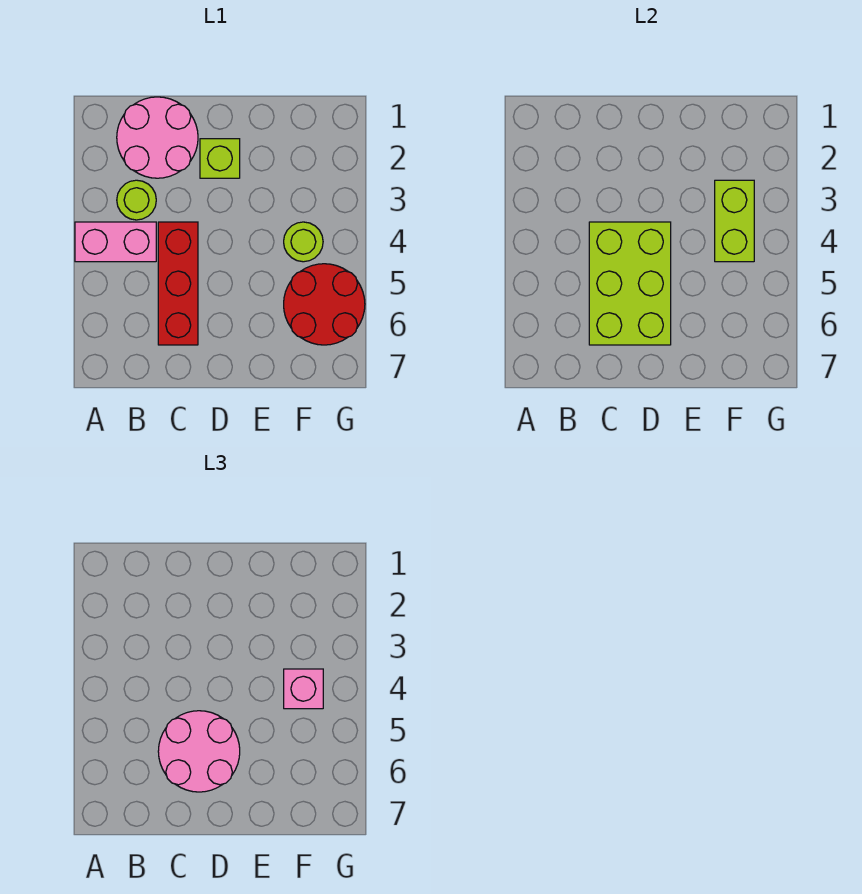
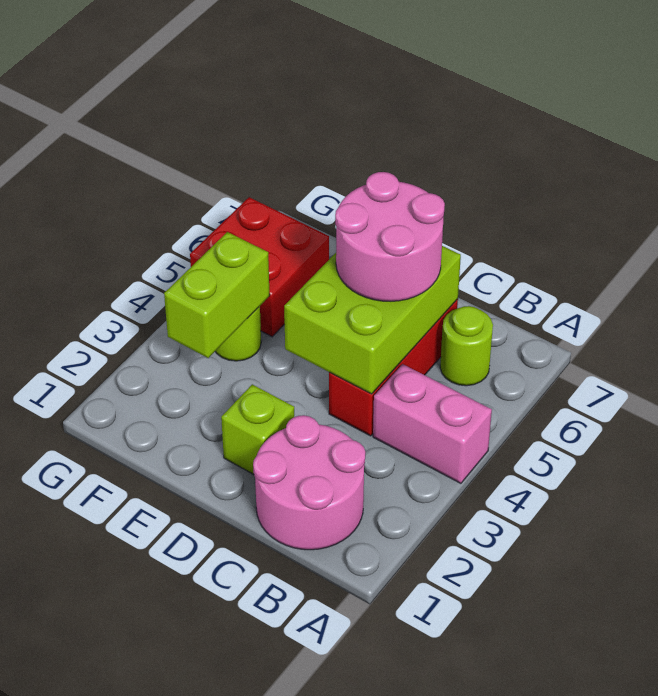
lime 1x1 round brick [117,180,156,220] -> lime 1x1 round brick moved to [440,306,493,386]
pink 1x1 brick [284,669,323,709] -> none
red 2x2 round brick [284,264,365,345] -> red 2x2 brick [190,197,329,337]

